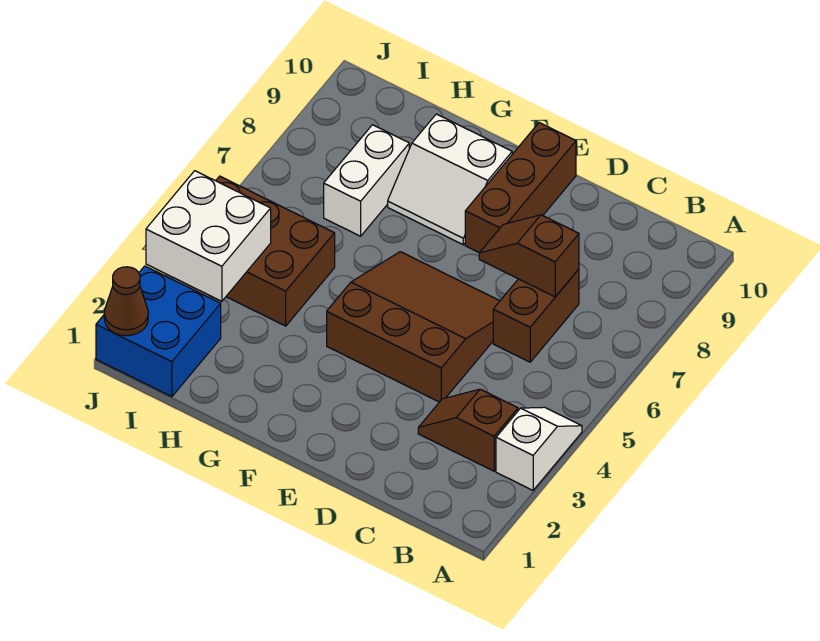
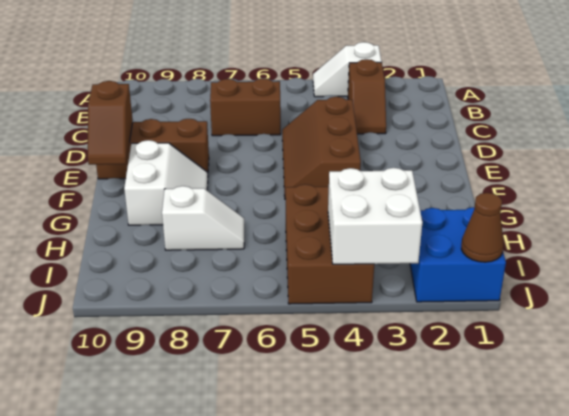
brown 1x2 slope [479,215,579,297] -> brown 1x2 slope moved to [88,81,133,165]
brown 3x3 slope [327,252,500,402] -> brown 2x3 slope [282,97,361,199]
white 1x2 brick [324,125,409,236] -> white 1x2 slope [162,186,244,250]

